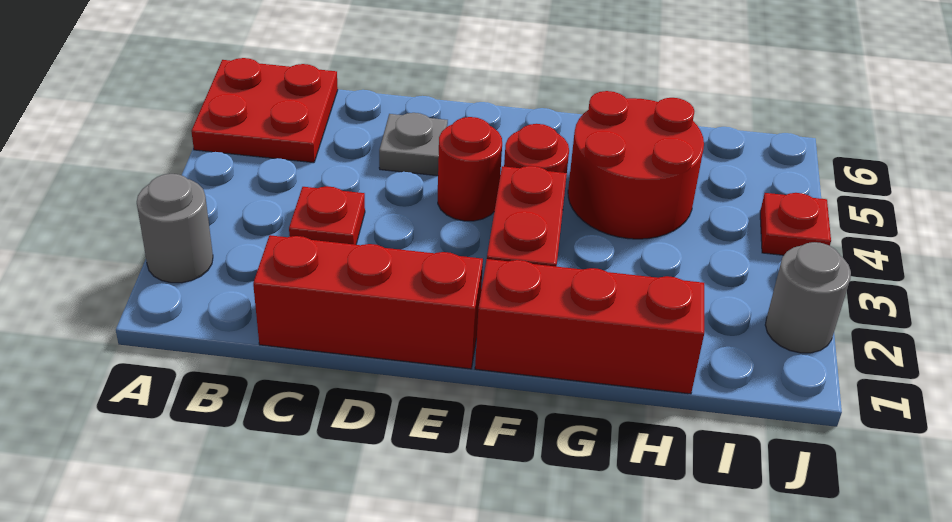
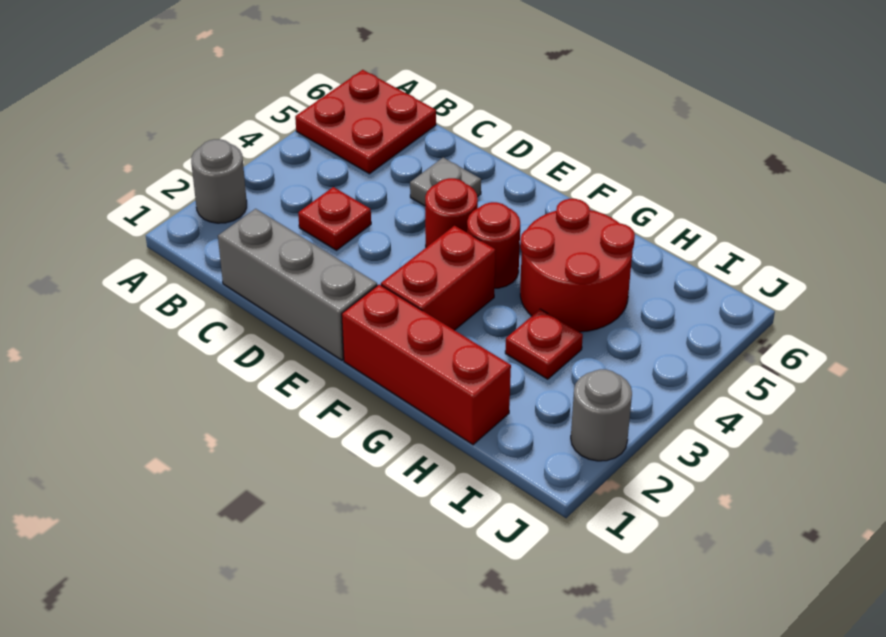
red 1x3 brick [253,235,483,369] -> grey 1x3 brick [218,209,377,360]
red 1x1 plate [760,193,831,255] -> red 1x1 plate moved to [505,309,583,379]

